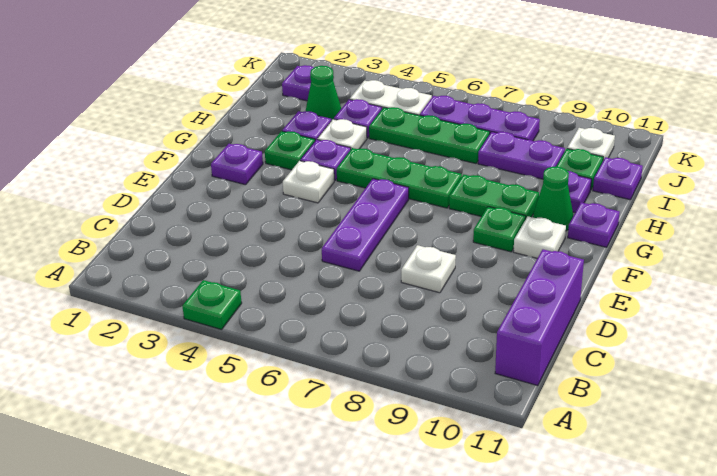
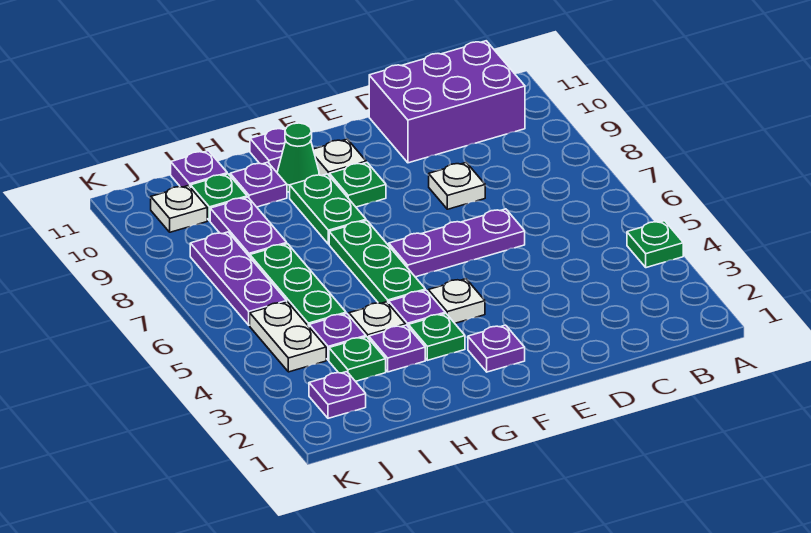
purple 1x3 brick [495,249,584,386] -> purple 2x3 brick [369,41,525,163]
green 1x1 cone [306,66,341,121] -> green 1x1 plate [329,337,386,381]

